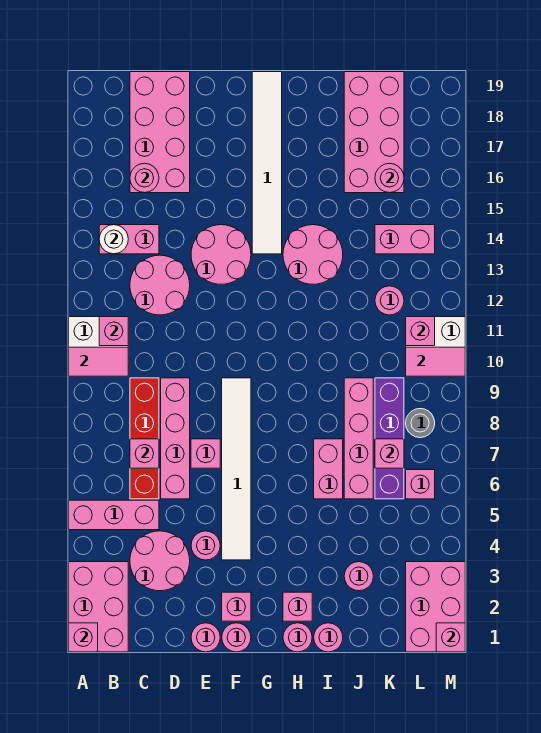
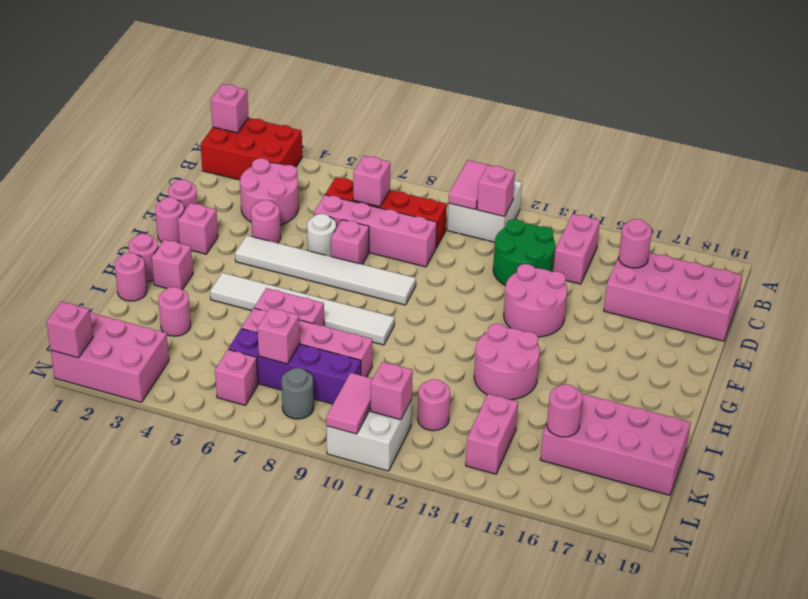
pink 2x3 brick [69,562,128,652] -> red 2x3 brick [201,118,302,180]
pink 1x3 brick [69,500,159,530] -> none
white 1x1 round brick [99,225,128,254] -> white 1x1 round brick moved to [307,214,336,256]
pink 2x2 round brick [130,255,190,315] -> green 2x2 round brick [493,219,555,286]
white 1x6 tile [252,72,282,254] -> white 1x6 tile moved to [210,273,395,345]

